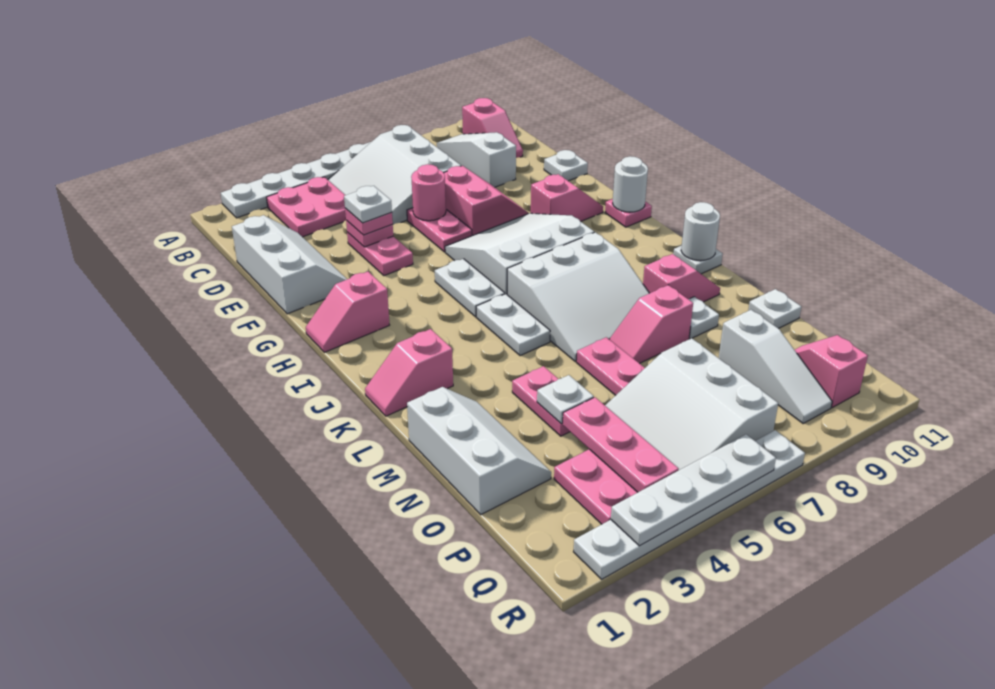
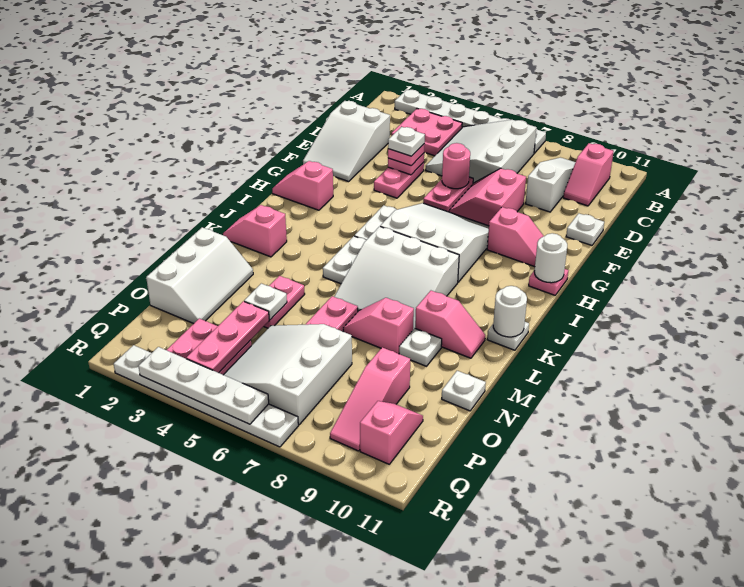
white 2x3 slope [232,215,347,314] -> white 2x3 slope turned to [303,101,390,181]
pink 2x2 slope [444,166,528,236] -> pink 2x2 slope turned to [449,168,526,226]
white 1x3 slope [719,310,832,424] -> pink 1x3 slope [330,347,410,451]

